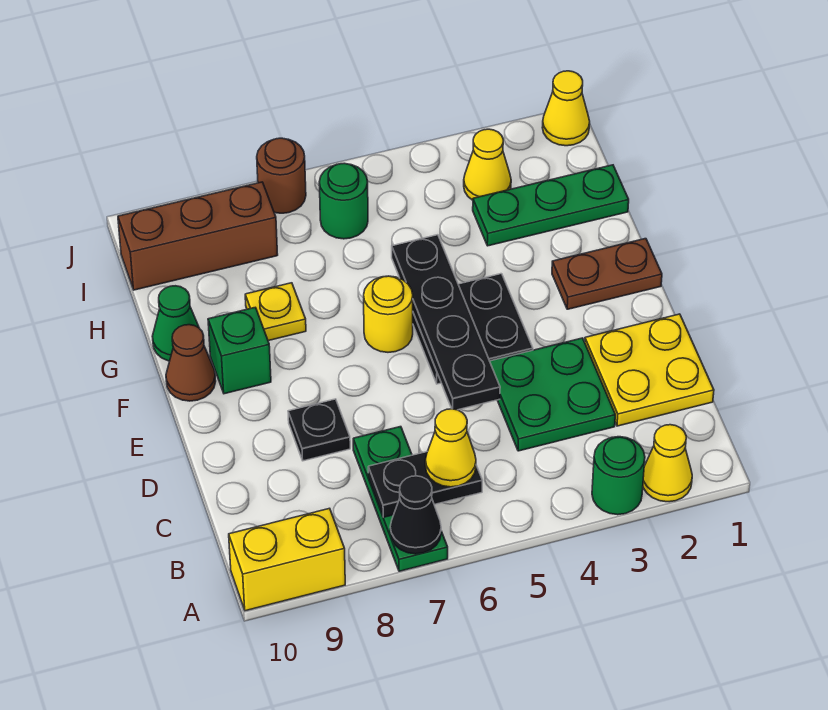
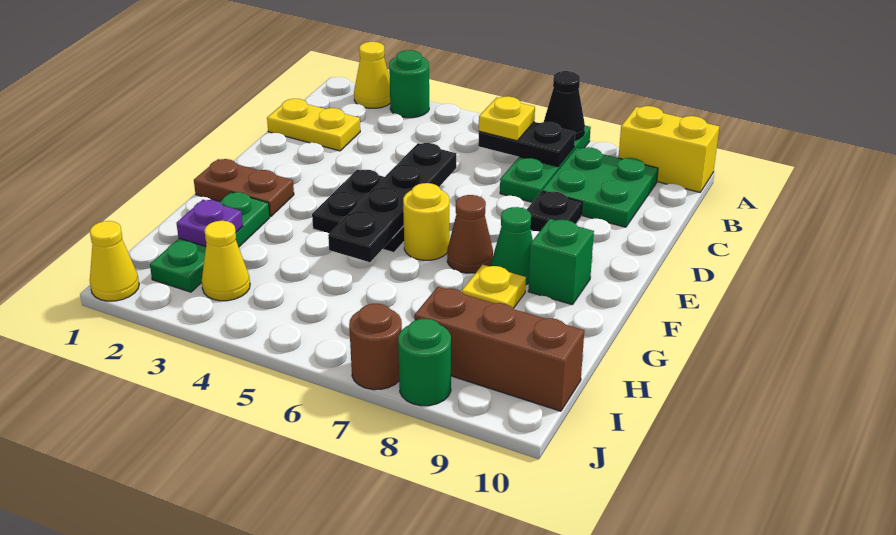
yellow 1x1 cone [425,409,476,487] -> yellow 1x1 plate [479,96,535,141]
yellow 2x2 plate [585,314,714,426] -> yellow 1x2 plate [267,99,360,151]
green 2x2 plate [490,338,615,451] -> green 2x2 plate moved to [542,147,658,227]
brown 1x1 cone [166,325,216,401] -> brown 1x1 cone moved to [447,195,493,273]
green 1x1 cone [152,286,199,361] -> green 1x1 cone moved to [491,207,533,285]
green 1x3 plate [473,165,629,246] -> green 1x3 plate turned to [150,192,270,292]
none -> purple 1x1 plate [177,200,243,246]
green 1x1 round brick [319,163,368,239] -> green 1x1 round brick moved to [398,319,451,406]

